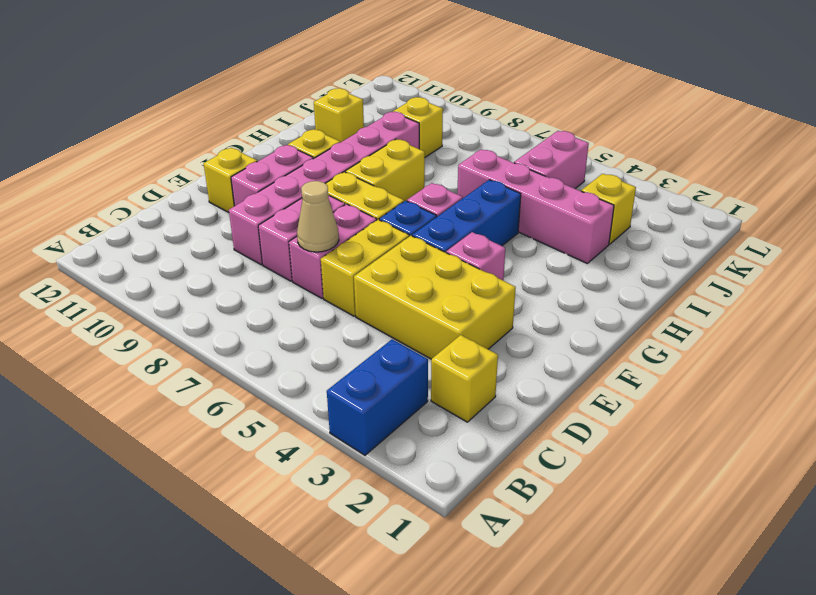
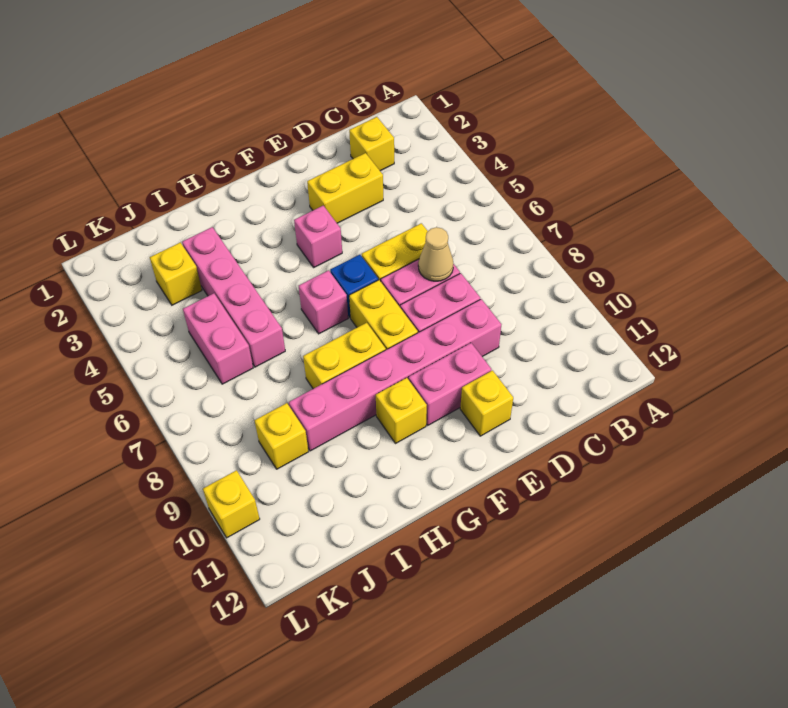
blue 1x2 brick [327,339,428,455] -> none
yellow 2x3 brick [354,236,516,359] -> yellow 1x2 brick [307,153,383,223]
blue 1x3 brick [412,180,521,252] -> none
yellow 1x1 brick [314,88,364,142] -> yellow 1x1 brick moved to [203,470,260,538]
pink 1x2 brick [514,131,589,189] -> pink 1x2 brick turned to [183,293,253,384]

